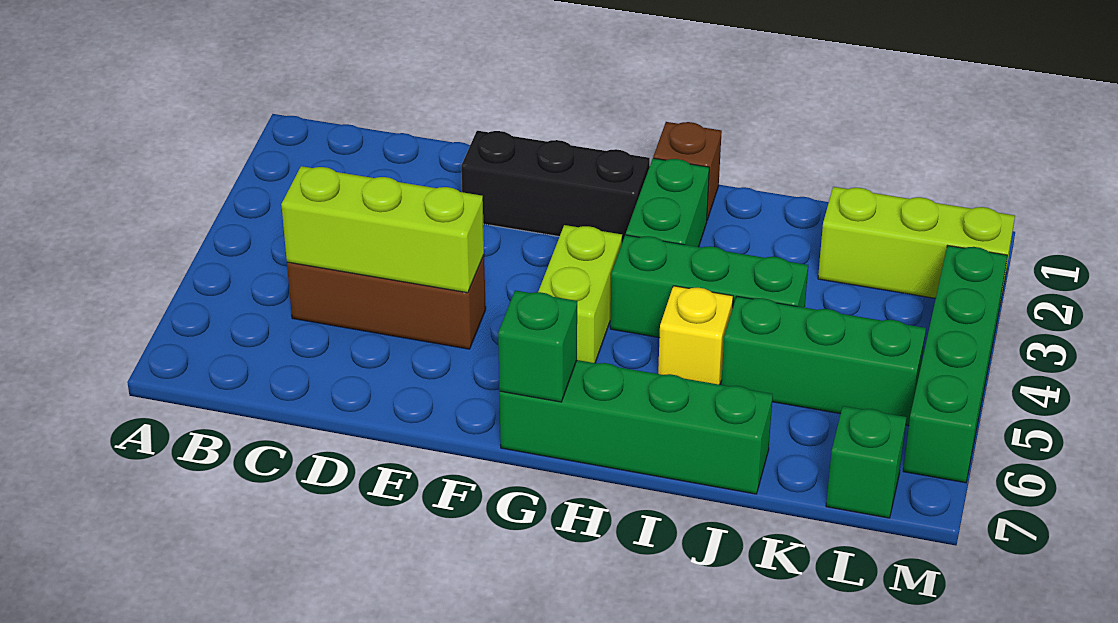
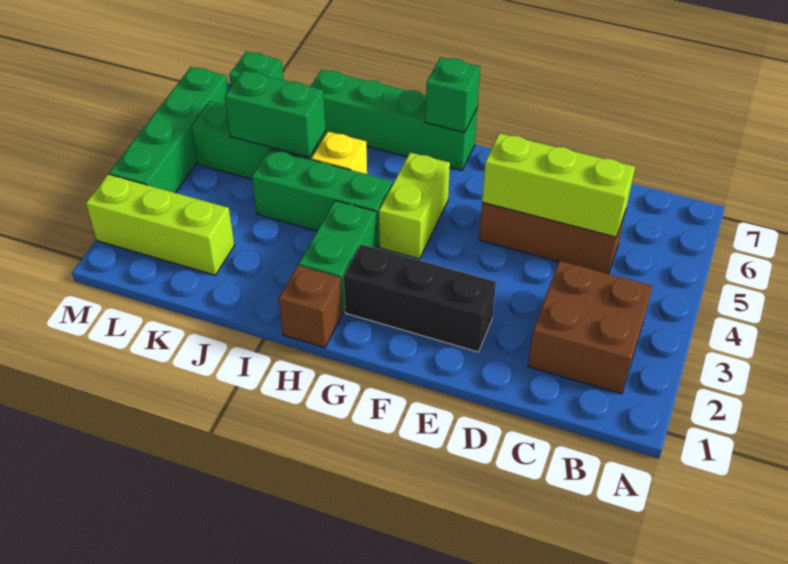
none -> brown 2x2 brick [528,261,653,394]
none -> green 1x2 brick [225,70,326,157]

